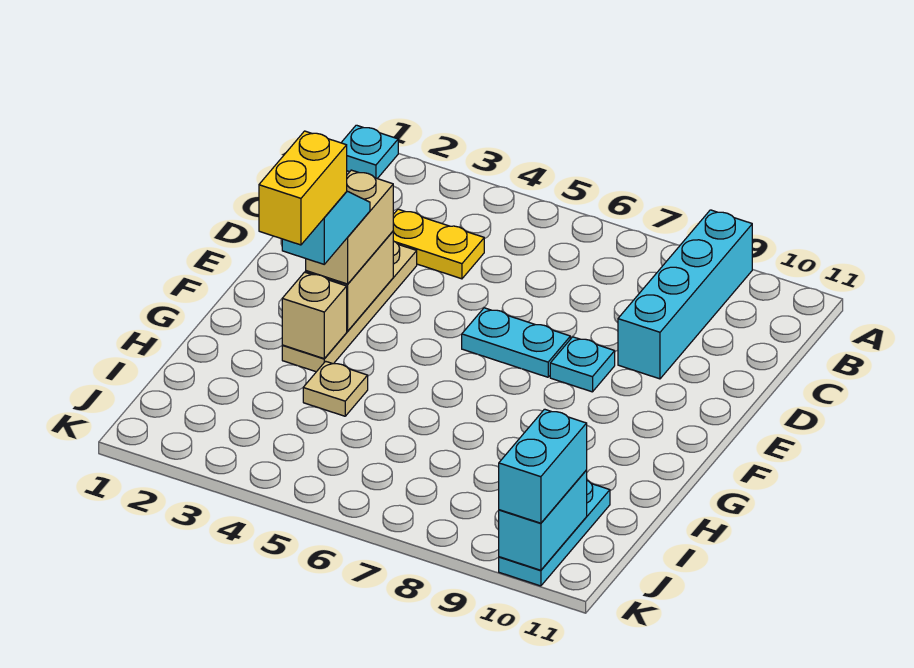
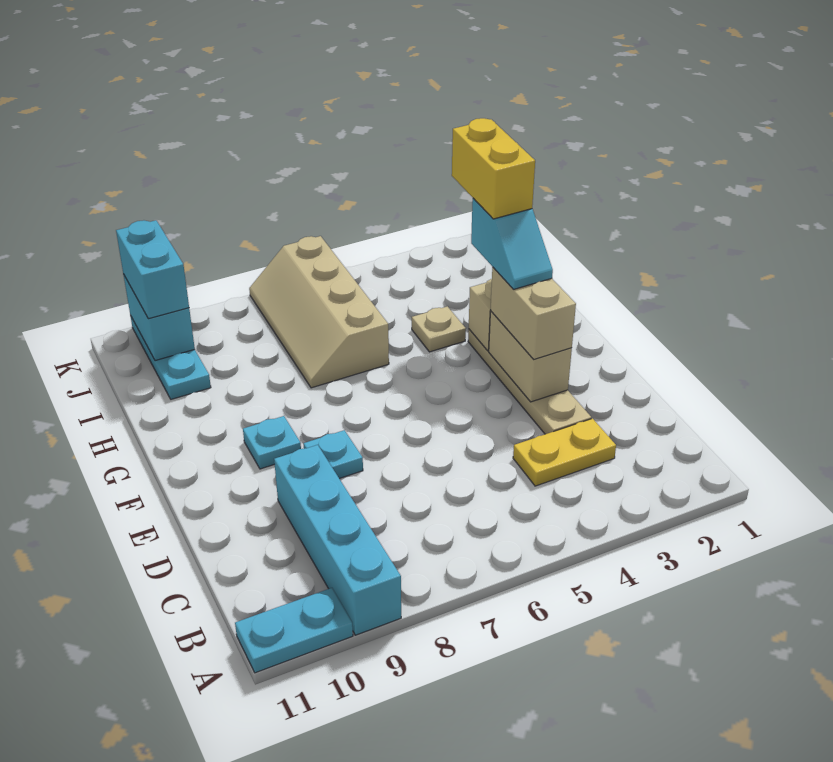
cyan 1x1 plate [341,125,398,179] -> cyan 1x1 plate moved to [243,416,301,469]
cyan 1x2 plate [462,308,570,377] -> cyan 1x2 plate moved to [235,588,353,673]
none -> tan 2x4 slope [249,236,389,388]

